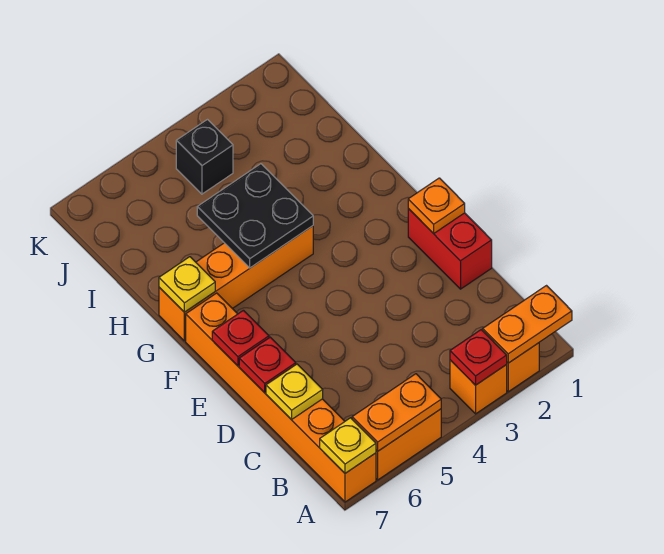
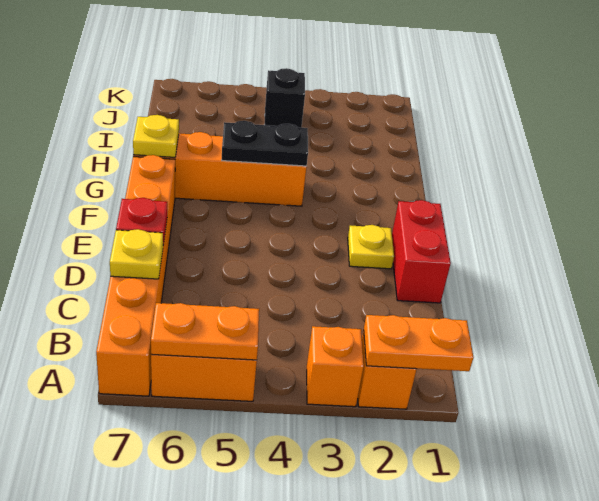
red 1x1 plate [450,330,507,385] -> none
yellow 1x1 plate [320,418,376,473] -> yellow 1x1 plate moved to [348,225,394,269]
orange 1x1 plate [408,178,465,234] -> none
red 1x1 plate [212,310,269,366] -> none
black 2x2 plate [197,164,313,268] -> black 1x2 plate [222,121,308,166]

